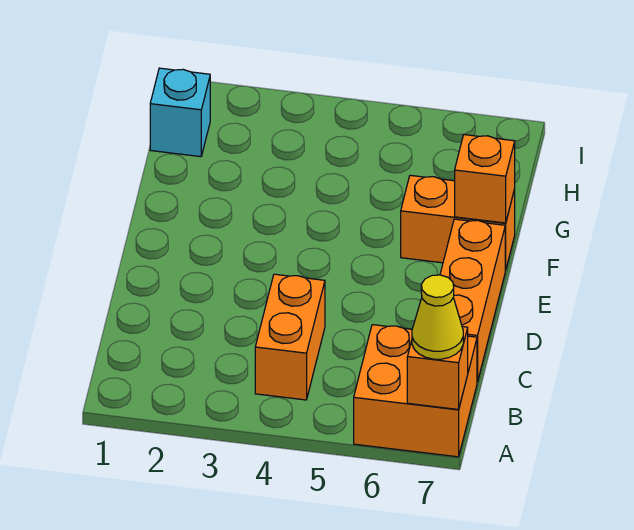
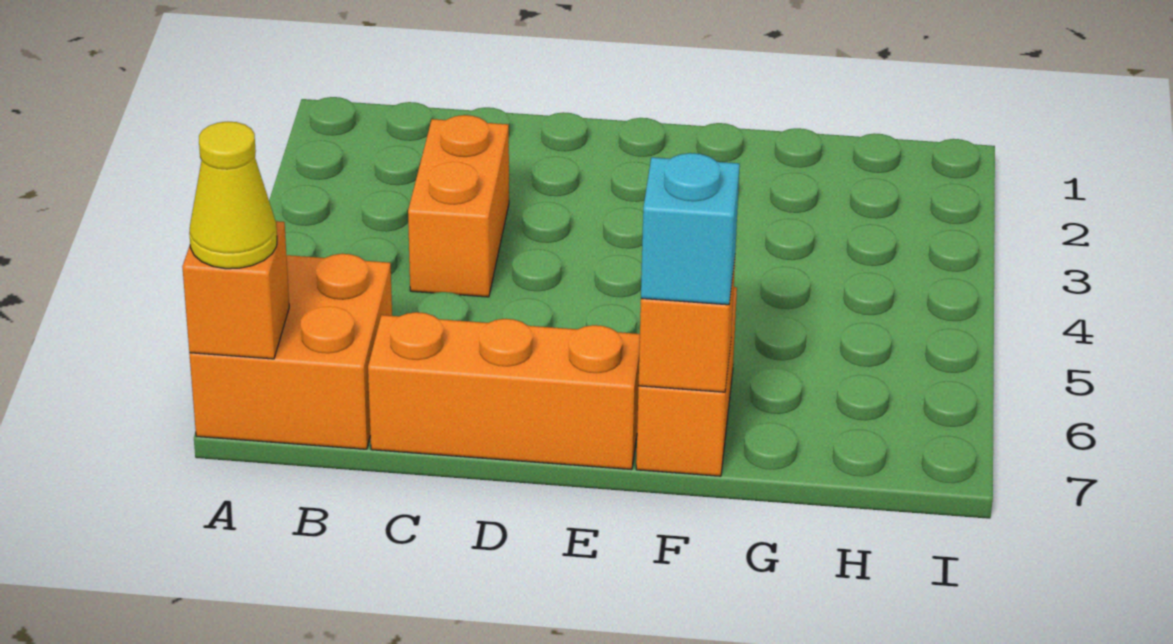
orange 1x2 brick [255,274,325,400] -> orange 1x2 brick turned to [408,115,509,297]
cyan 1x1 brick [150,68,210,157] -> cyan 1x1 brick moved to [641,153,740,305]

